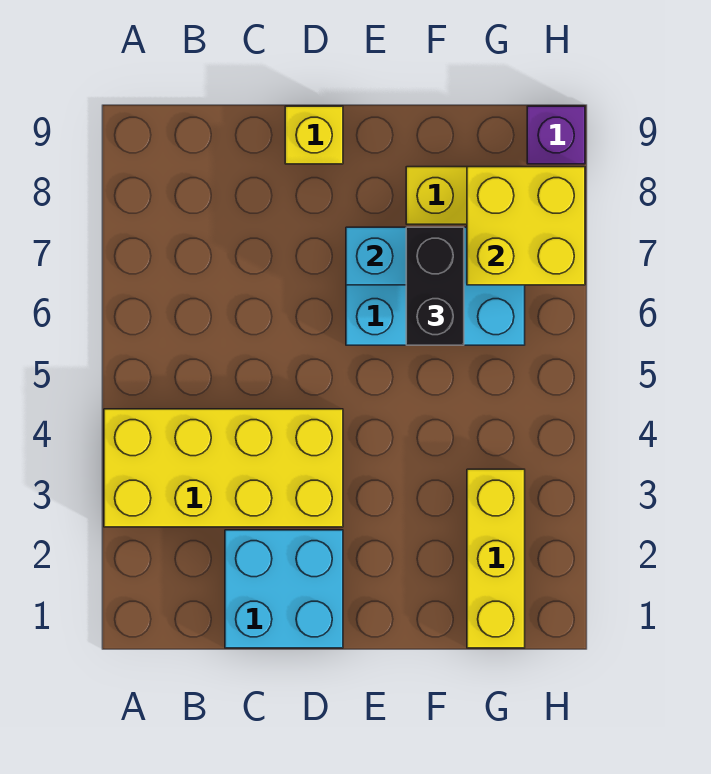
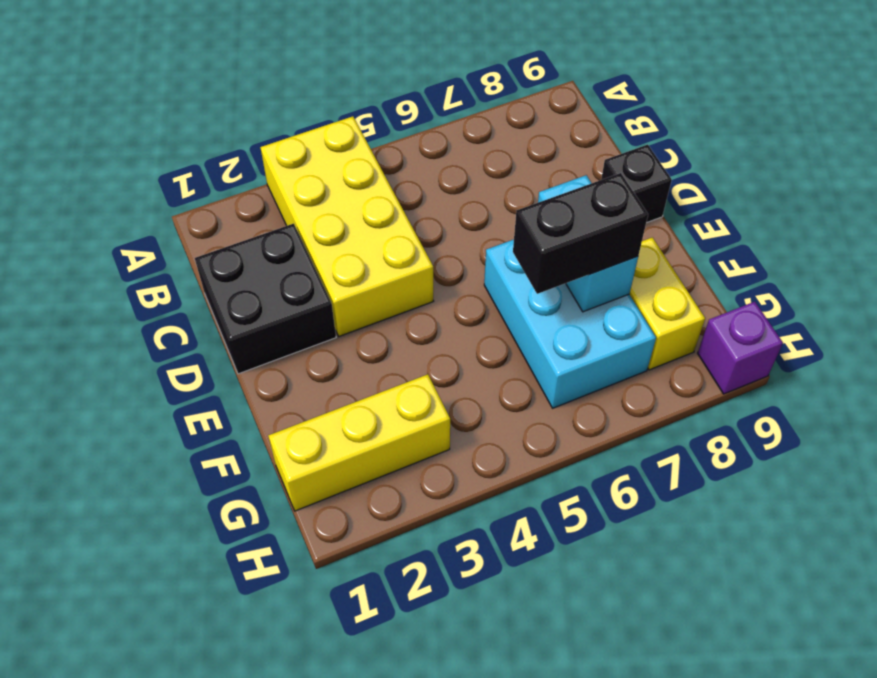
cyan 2x2 brick [225,530,343,648] -> black 2x2 brick [195,224,336,374]
yellow 1x1 brick [285,106,343,164] -> black 1x1 brick [601,145,672,223]
yellow 2x2 brick [467,167,585,285] -> none

